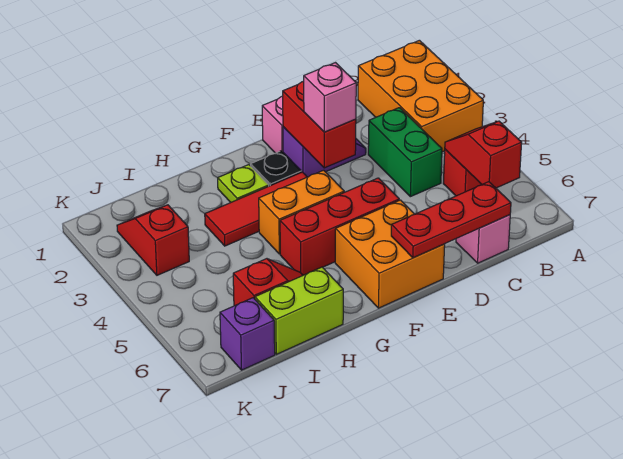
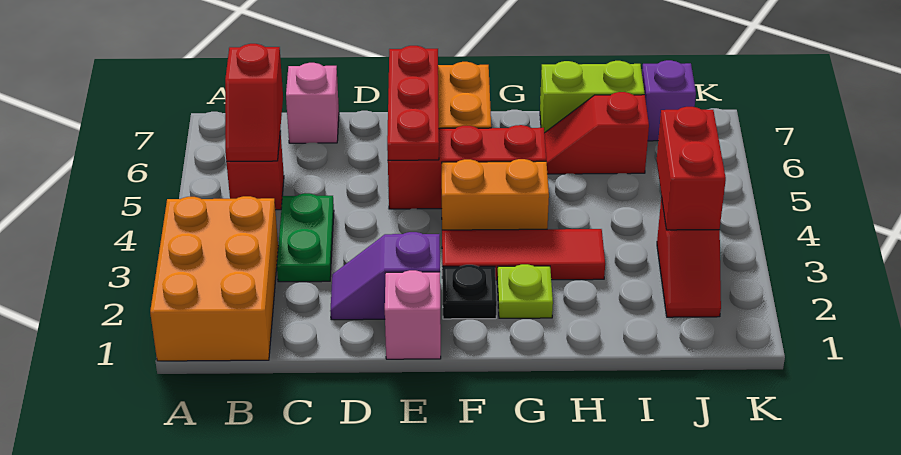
green 1x2 brick [368,108,442,197] -> green 1x2 plate [277,193,334,282]
red 1x3 plate [391,182,511,258] -> red 1x3 plate turned to [387,46,439,160]
red 1x2 brick [283,81,356,168] -> red 1x2 brick moved to [657,107,726,230]
pink 1x1 brick [304,63,356,132] -> none

